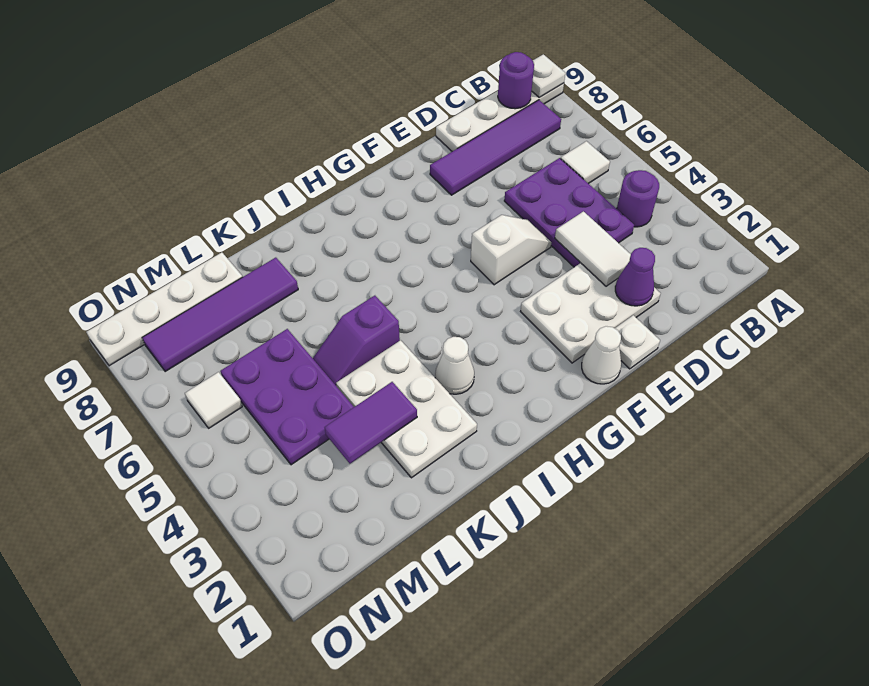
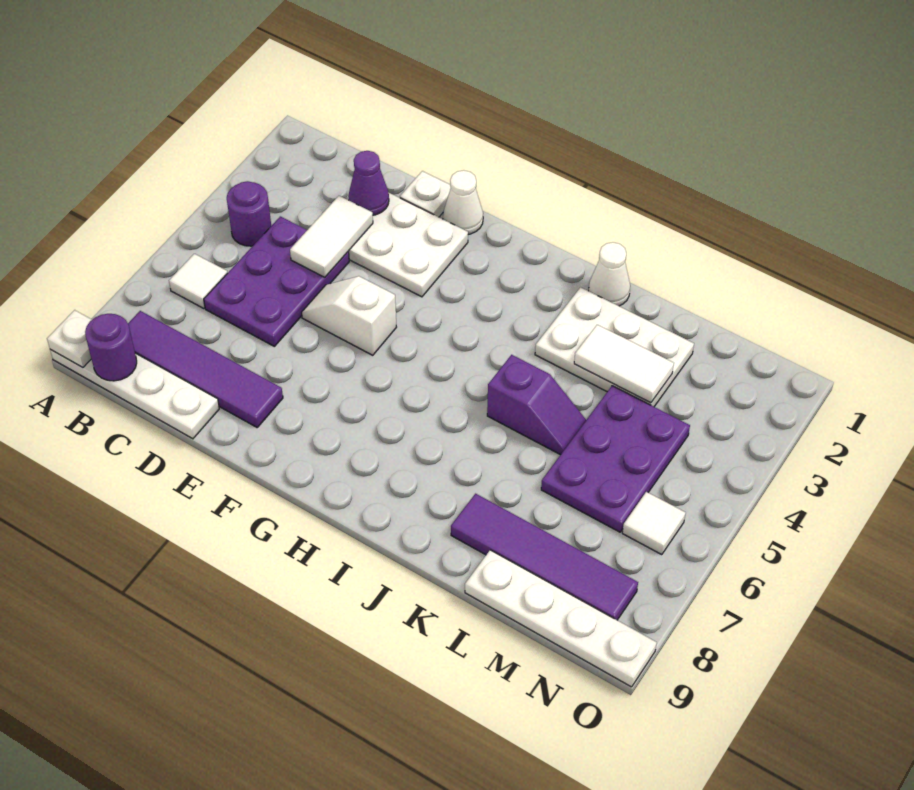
white 1x1 cone [435,337,474,394] -> white 1x1 cone moved to [589,242,630,306]
white 2x3 plate [336,340,477,478] -> white 2x3 plate turned to [535,287,694,407]
purple 1x2 tile [325,382,417,464] -> white 1x2 tile [574,325,674,403]

